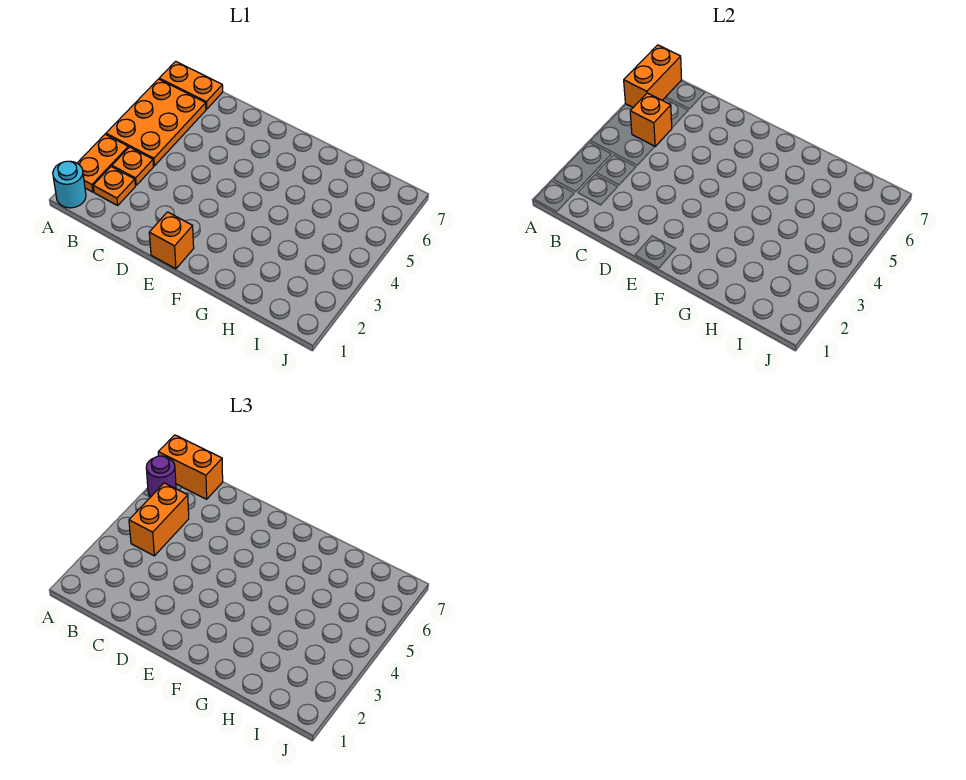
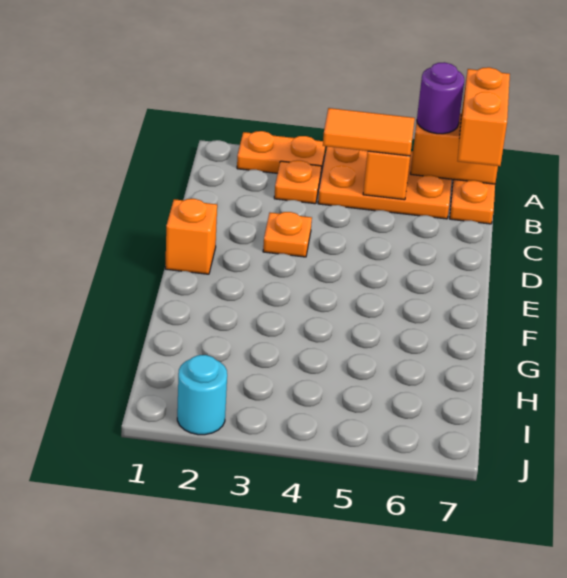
cyan 1x1 round brick [53,161,86,208] -> cyan 1x1 round brick moved to [177,355,227,435]
orange 1x1 plate [93,167,135,205] -> orange 1x1 plate moved to [263,212,312,257]
orange 1x2 brick [129,483,189,556] -> orange 1x2 tile [323,108,415,156]

